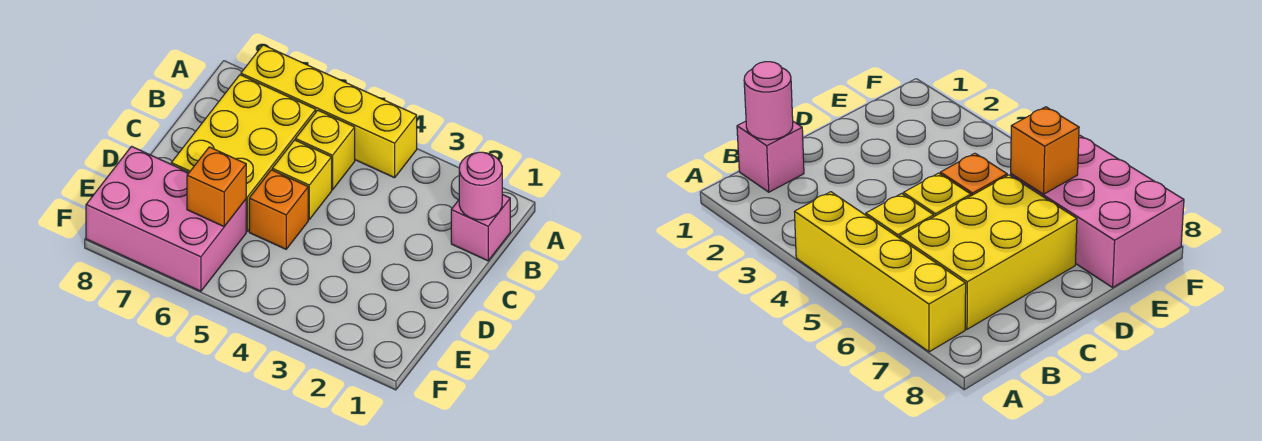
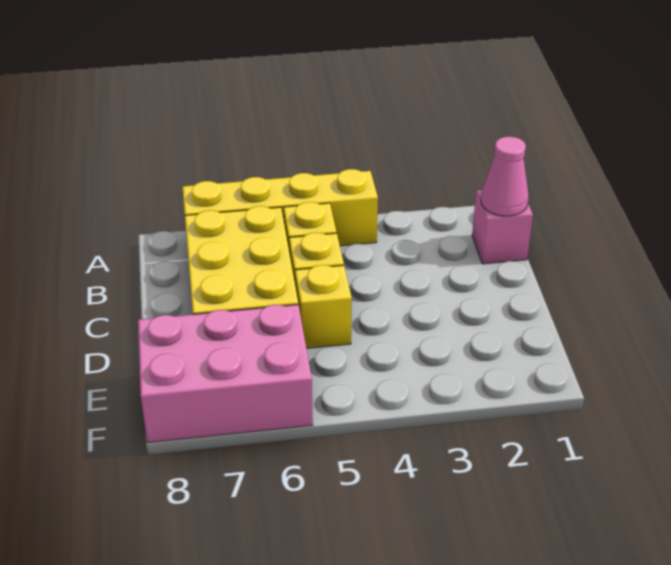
pink 1x1 round brick [459,152,502,220] -> pink 1x1 cone [481,137,529,216]
orange 1x1 brick [249,170,308,249] -> yellow 1x1 brick [295,265,352,349]
orange 1x1 brick [187,147,246,226] -> none

